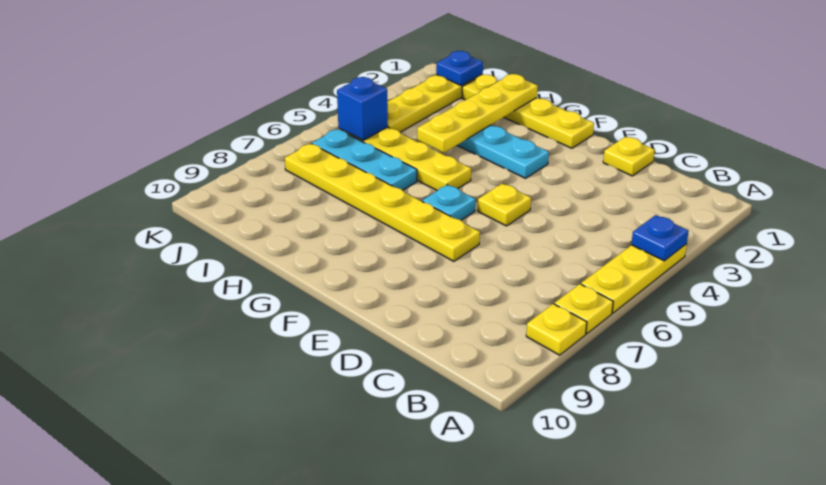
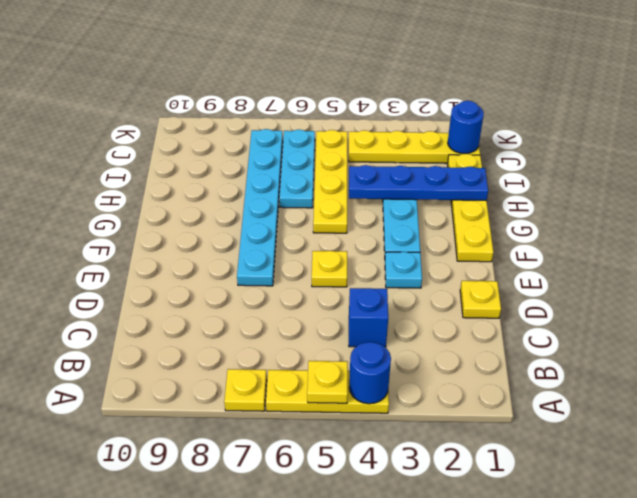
blue 1x1 plate [631,215,689,261] -> blue 1x1 round brick [349,342,391,404]
yellow 1x1 plate [526,304,587,355] -> yellow 1x1 plate moved to [307,361,348,403]
yellow 1x6 plate [285,144,480,261] -> cyan 1x6 plate [237,129,283,286]
cyan 1x1 plate [422,185,475,220] -> cyan 1x1 plate moved to [385,252,422,288]
yellow 1x4 plate [417,74,538,153] -> blue 1x4 plate [349,165,488,201]
blue 1x1 plate [436,51,483,86] -> blue 1x1 round brick [448,101,484,154]
blue 1x1 brick [337,77,388,140] -> blue 1x1 brick moved to [349,288,388,347]

